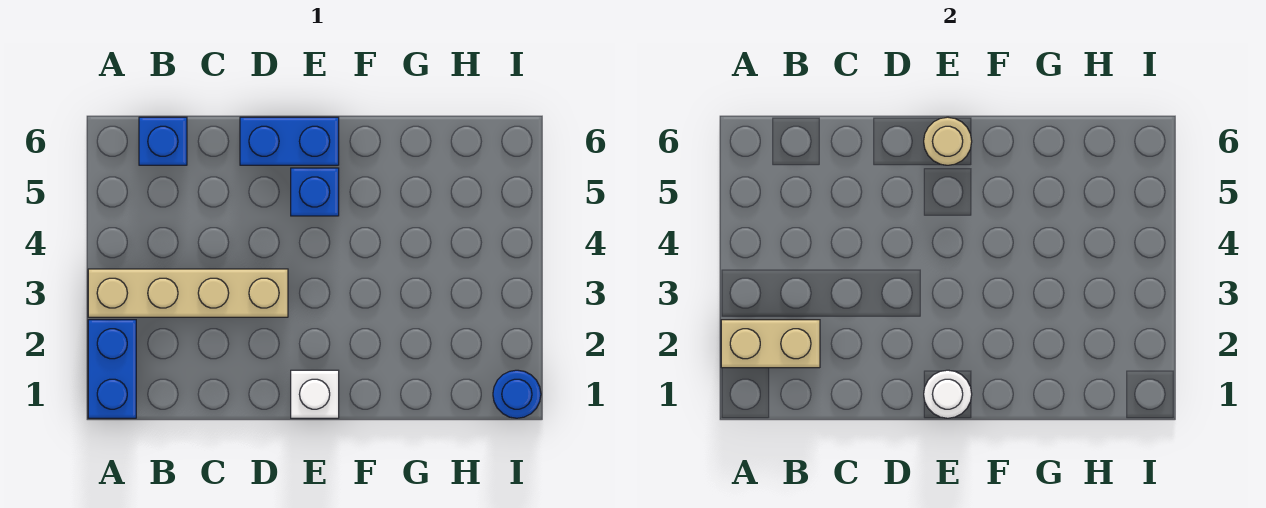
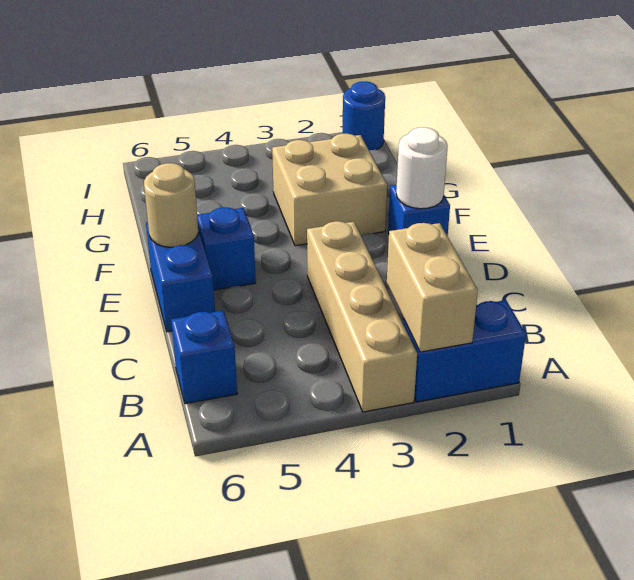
white 1x1 brick [291,370,339,418] -> blue 1x1 brick [388,185,450,236]
none -> tan 2x2 brick [272,133,387,246]

